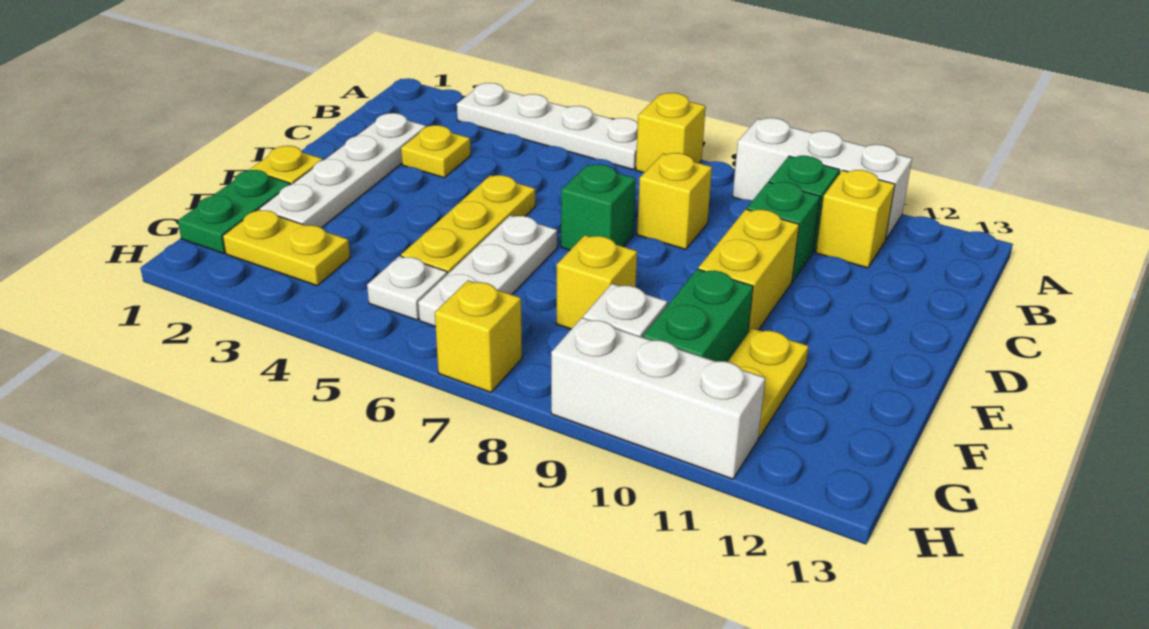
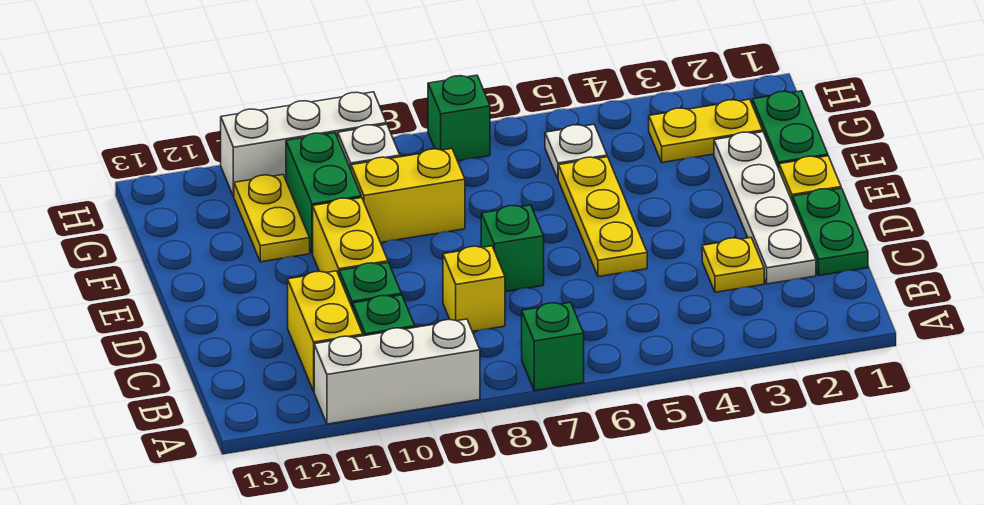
white 1x4 plate [457,83,638,170] -> none
yellow 1x1 brick [636,93,706,172] -> green 1x1 brick [522,302,584,391]
yellow 1x1 brick [816,170,895,268] -> yellow 1x2 brick [288,271,363,391]
none -> green 1x2 plate [793,188,868,276]
white 1x3 plate [418,215,557,327] -> none
yellow 1x1 brick [556,235,637,329] -> yellow 1x2 brick [351,149,465,242]
yellow 1x1 brick [435,281,522,392] -> green 1x1 brick [428,75,490,161]

